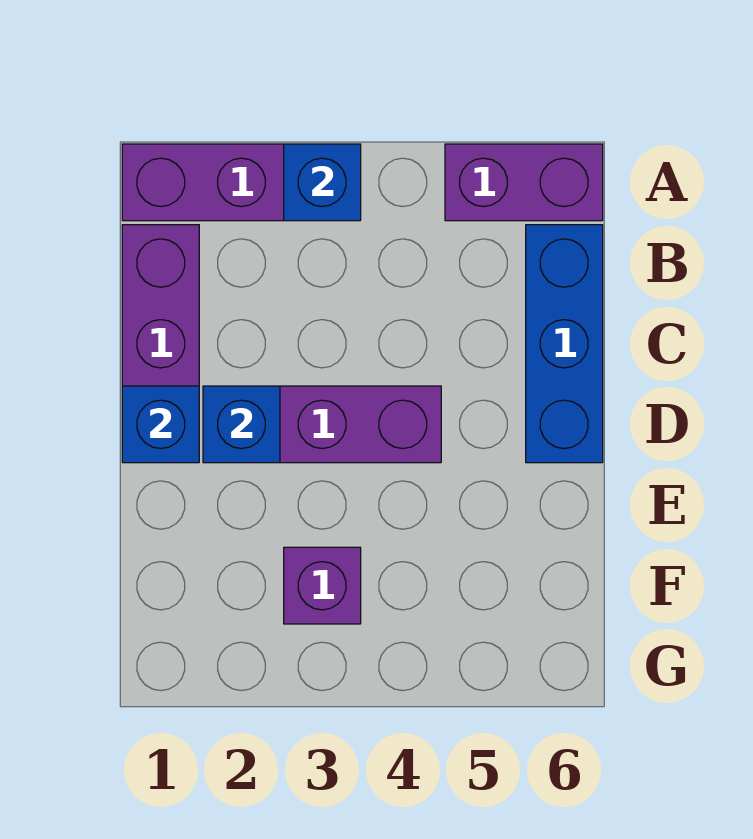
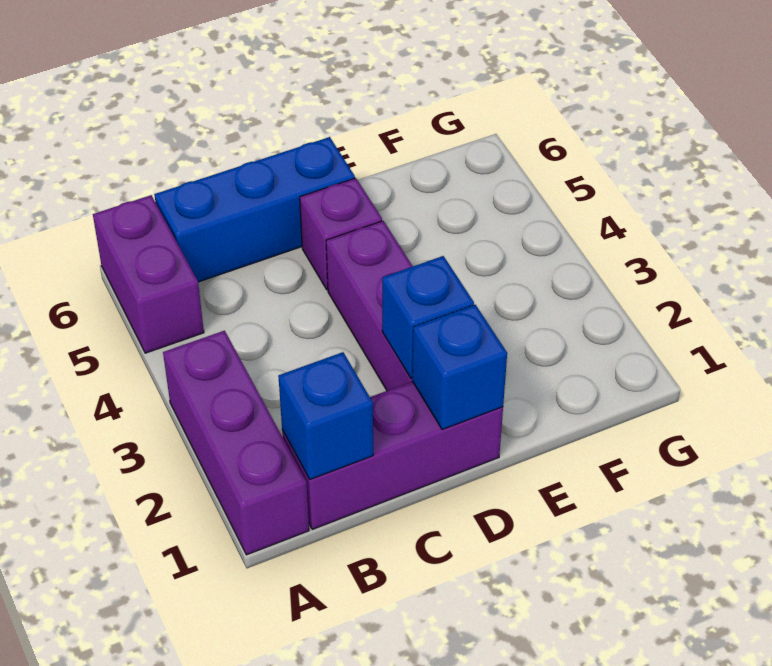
blue 1x1 brick [284,144,361,221] -> blue 1x1 brick moved to [278,352,373,479]
purple 1x1 brick [284,547,361,624] -> purple 1x1 brick moved to [300,178,382,290]

